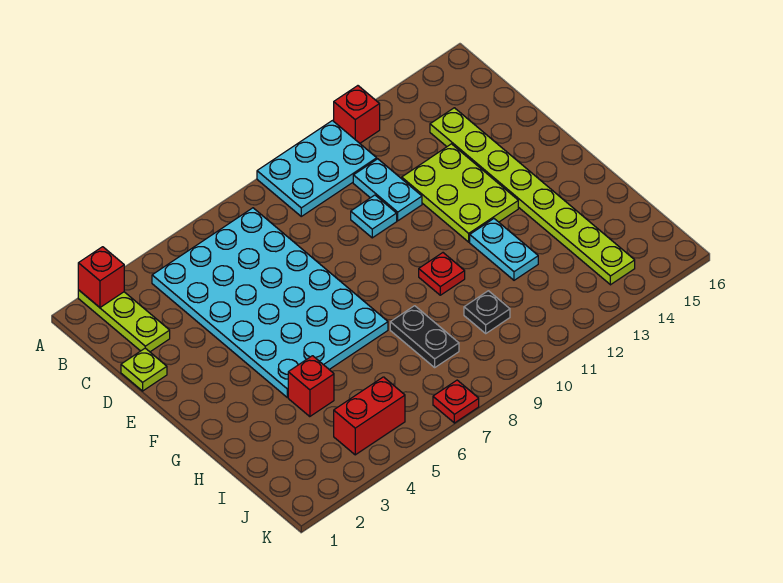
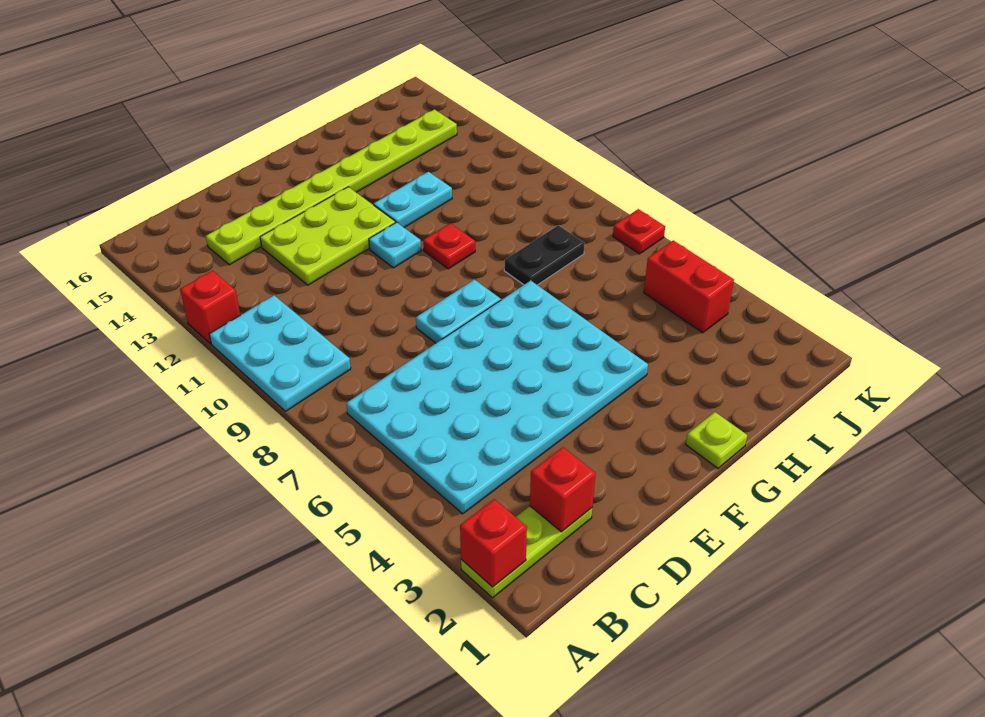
cyan 1x2 plate [353,159,422,221] -> cyan 1x2 plate moved to [416,280,501,343]
lime 1x1 plate [121,348,167,391] -> lime 1x1 plate moved to [686,412,747,468]
cyan 1x1 plate [351,195,397,238] -> cyan 1x1 plate moved to [369,222,421,268]
red 1x1 brick [288,356,334,417] -> red 1x1 brick moved to [530,447,596,532]
black 1x1 plate [464,291,510,333] -> none

